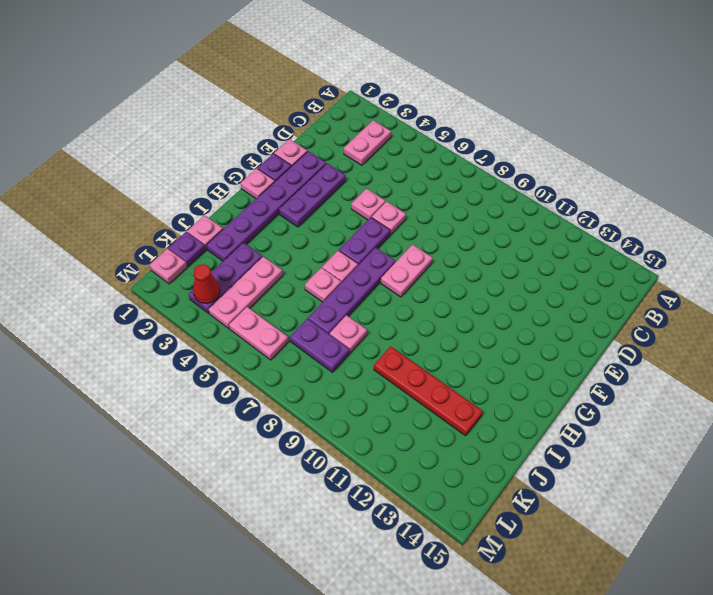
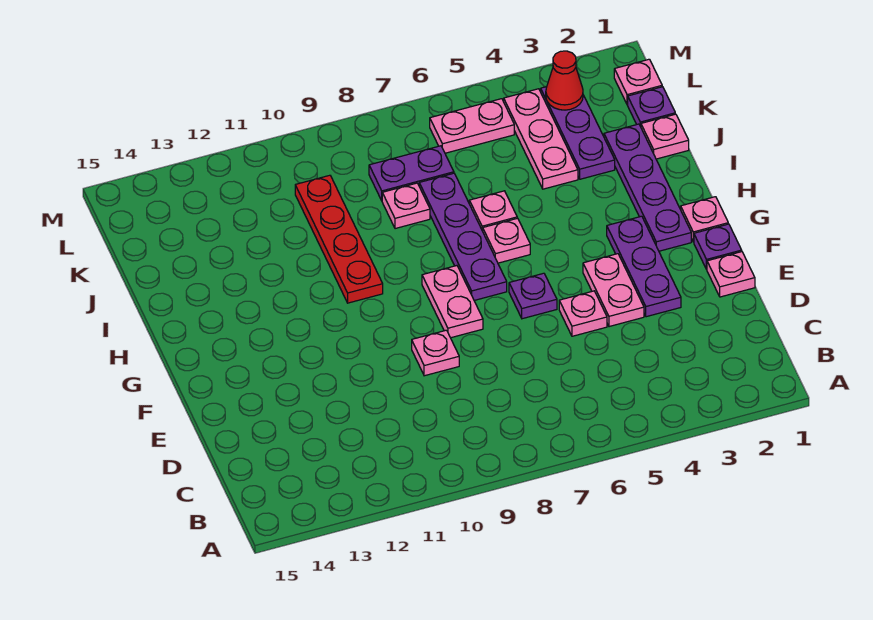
pink 1x2 plate [344,120,391,165] -> pink 1x2 plate moved to [583,254,644,327]
purple 1x6 plate [206,151,326,261] -> purple 1x4 plate [604,124,691,251]
pink 1x1 plate [372,201,406,235] -> pink 1x1 plate moved to [412,330,459,376]
purple 1x2 plate [339,217,390,265] -> purple 1x1 plate [509,273,557,319]
red 1x4 plate [374,346,483,436] -> red 1x4 plate turned to [295,175,383,303]

